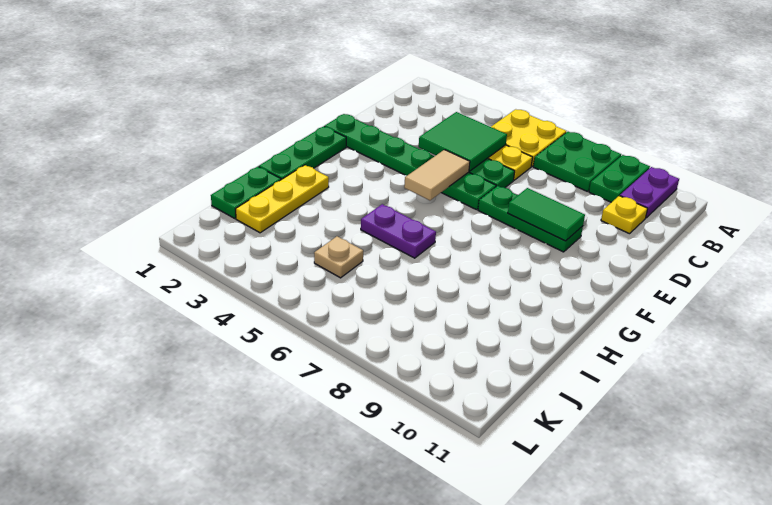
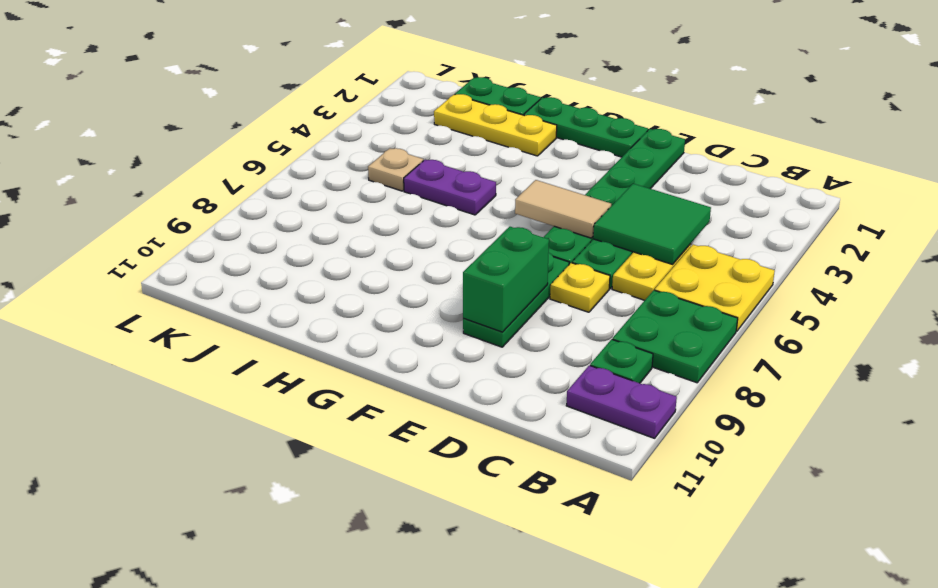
green 1x2 plate [589,155,650,202] -> green 1x1 plate [590,339,653,383]
yellow 1x1 plate [601,196,648,234] -> yellow 1x1 plate moved to [550,263,610,312]
green 1x2 tile [508,188,585,241] -> green 1x2 brick [463,227,549,332]
purple 1x2 plate [361,204,436,258] -> purple 1x2 plate turned to [404,160,496,215]

